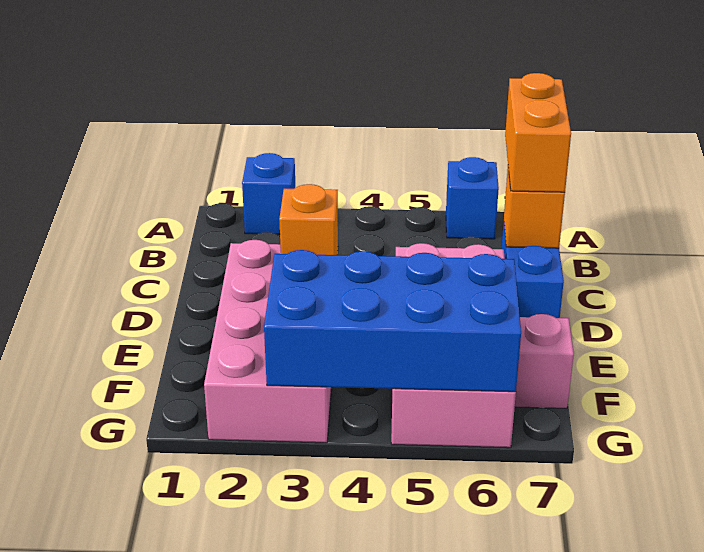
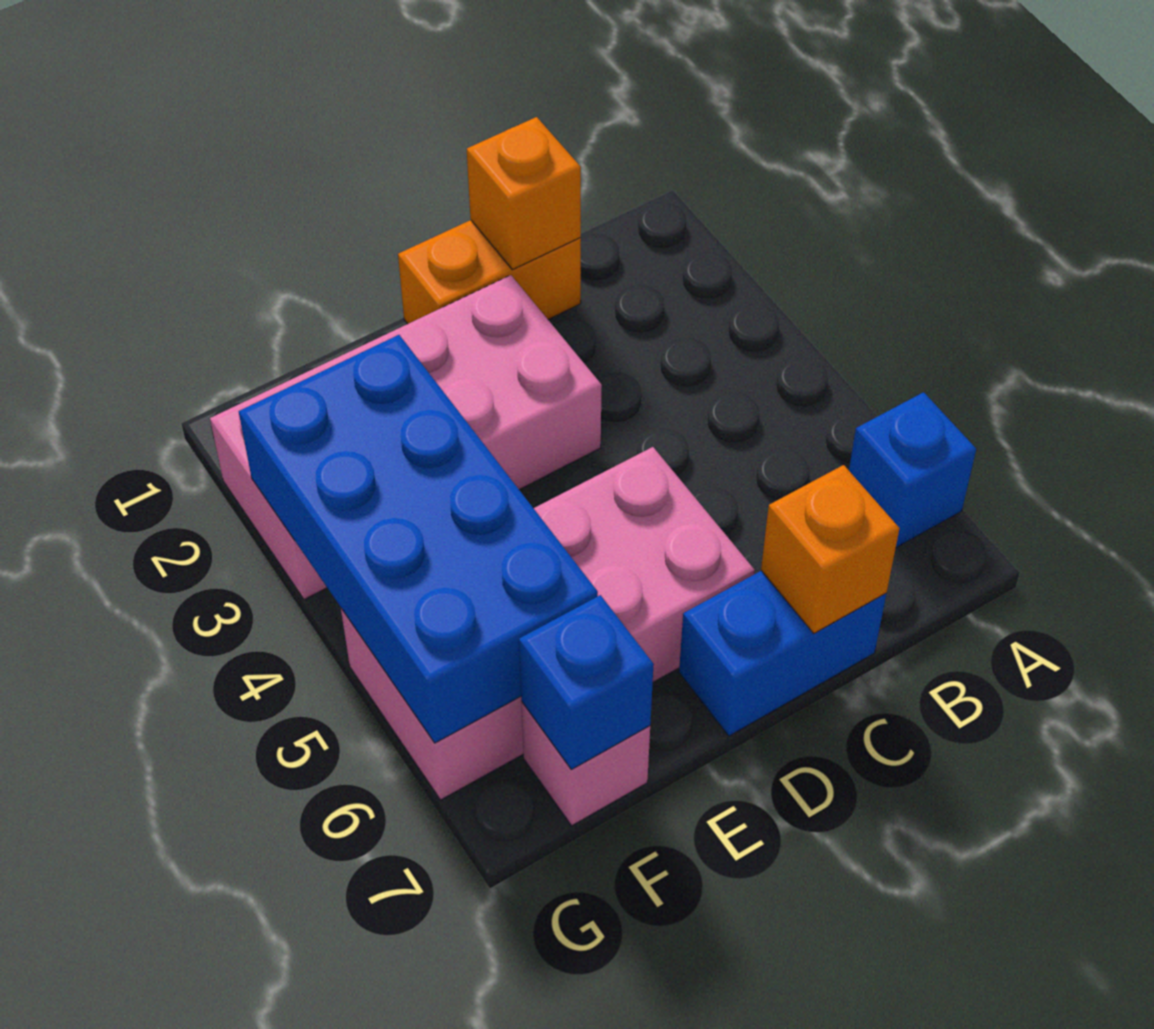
blue 1x1 brick [242,153,295,234] -> blue 1x1 brick moved to [519,595,654,769]
orange 1x2 brick [505,73,571,192] -> orange 1x2 brick moved to [398,220,581,324]
orange 1x1 brick [279,184,338,255] -> orange 1x1 brick moved to [467,117,581,270]

